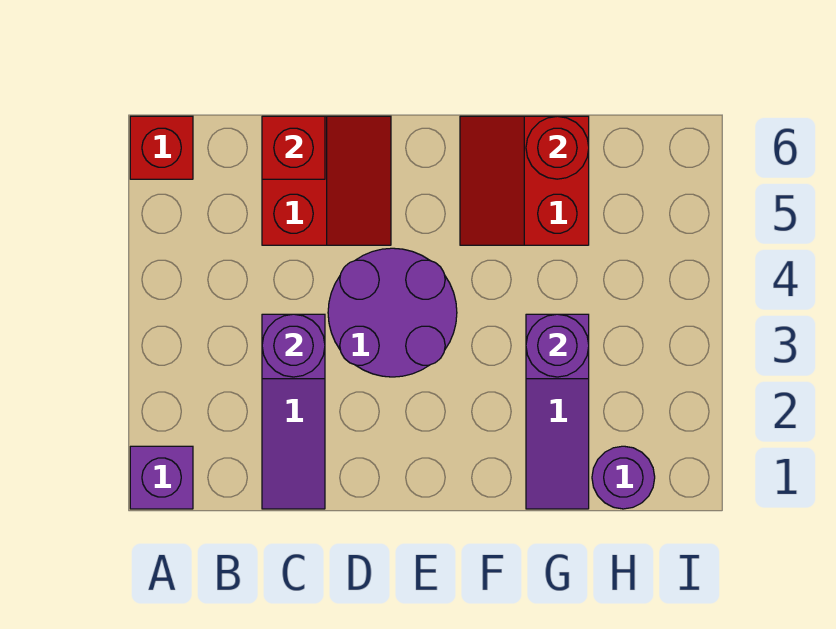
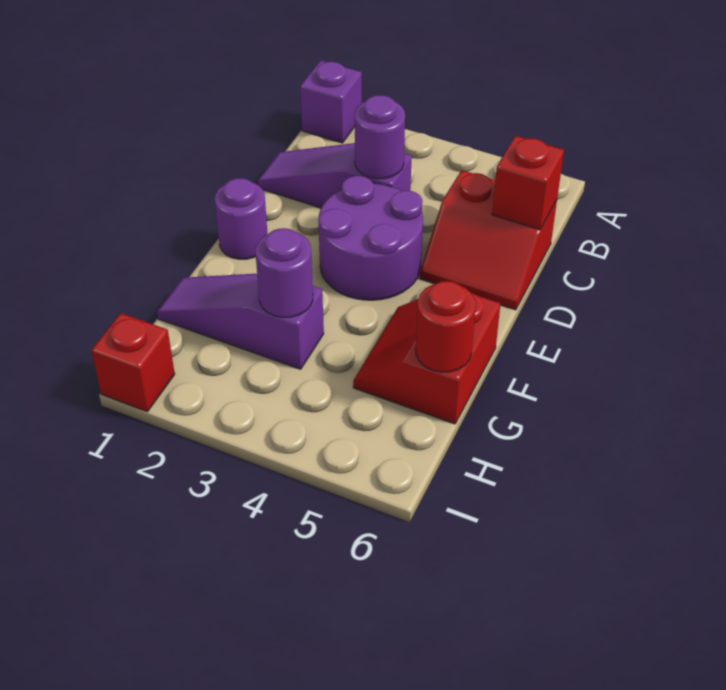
red 1x1 brick [130,116,193,179] -> red 1x1 brick moved to [91,313,175,412]
red 2x2 slope [460,116,589,245] -> red 2x2 slope turned to [353,293,500,424]
purple 1x1 round brick [592,446,655,509] -> purple 1x1 round brick moved to [215,178,267,259]

